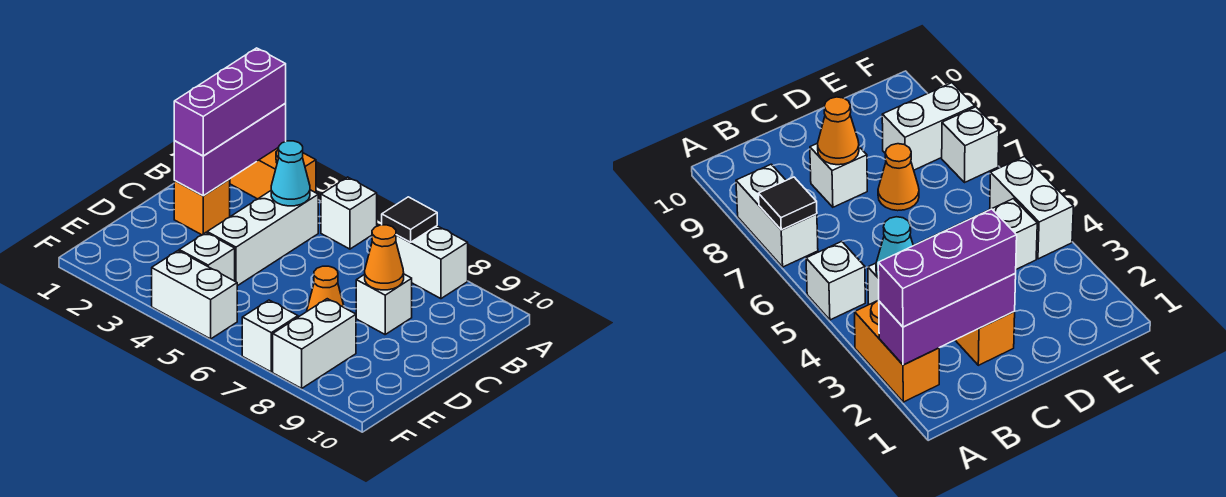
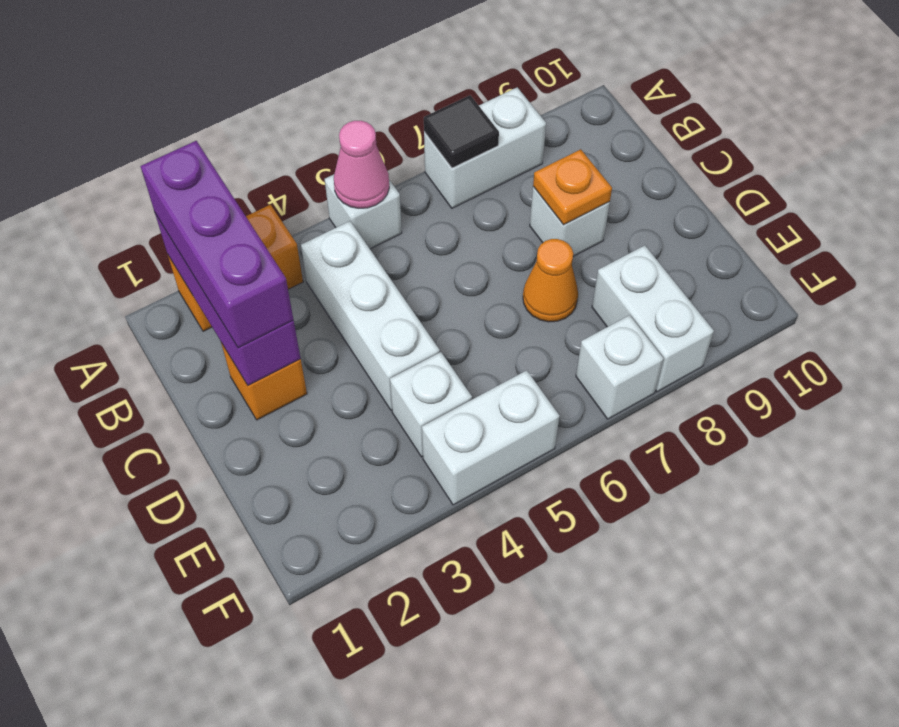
none -> pink 1x1 cone [334,121,389,208]
cyan 1x1 cone [271,141,310,206] -> none
orange 1x1 cone [365,225,404,290] -> orange 1x1 plate [533,149,612,225]

